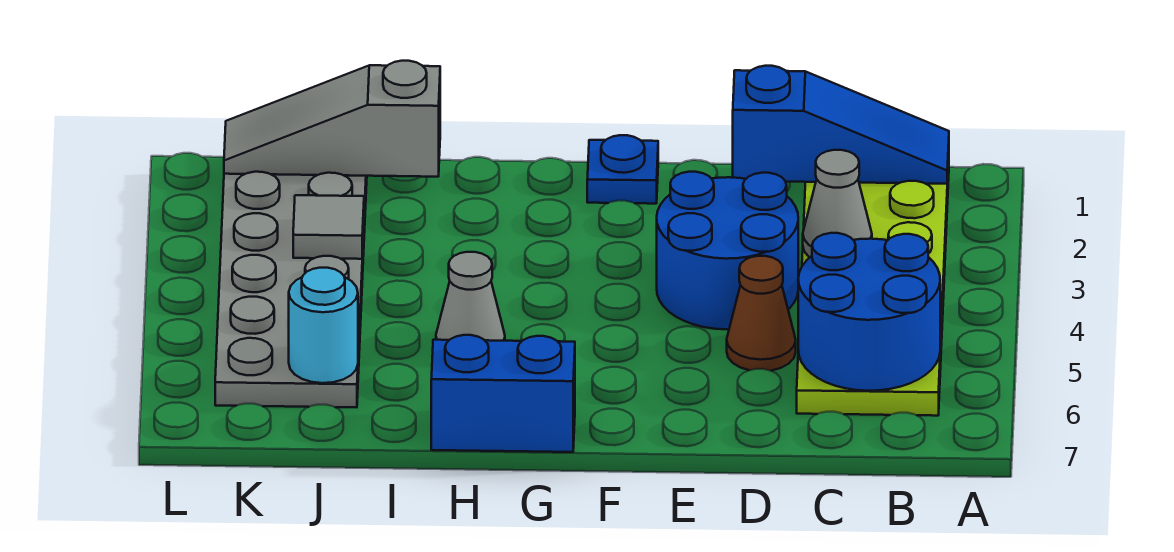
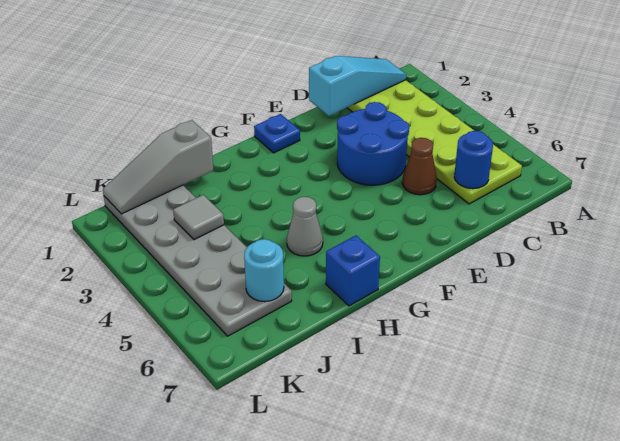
blue 1x3 slope [733,66,949,184] -> cyan 1x3 slope [309,56,406,116]
blue 2x2 round brick [798,233,940,391] -> blue 1x1 round brick [454,131,493,189]
grey 1x1 cone [803,150,872,257] -> none
blue 1x2 brick [431,335,575,452] -> blue 1x1 brick [326,236,380,306]

